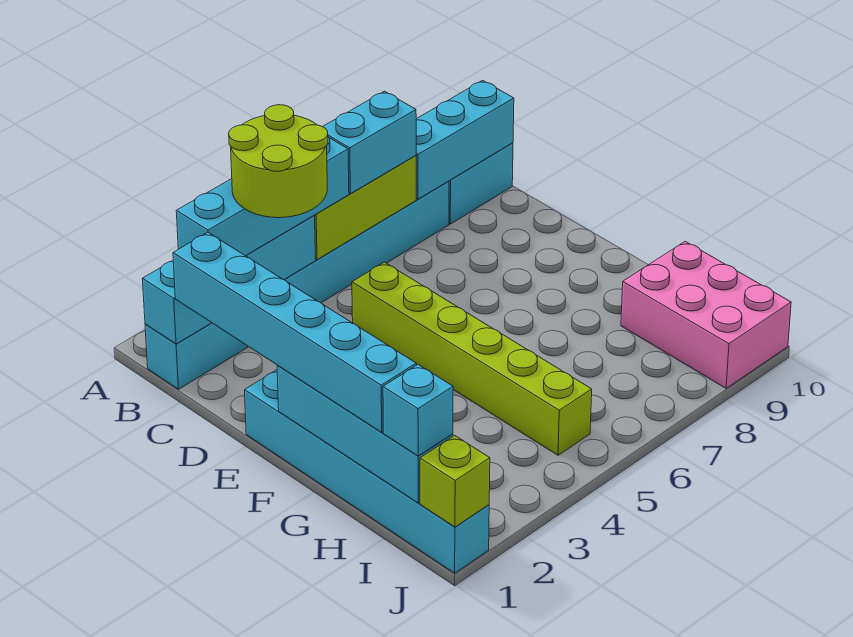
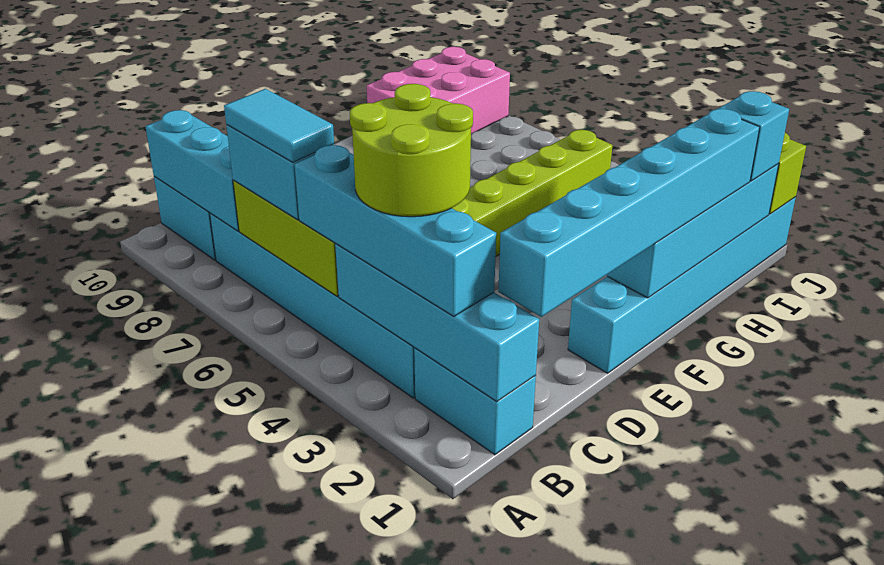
none -> cyan 1x2 tile [224,89,334,162]

